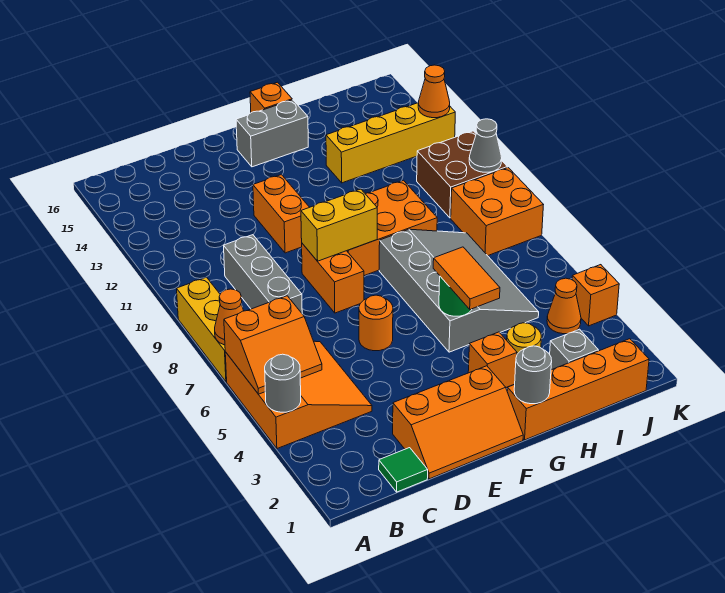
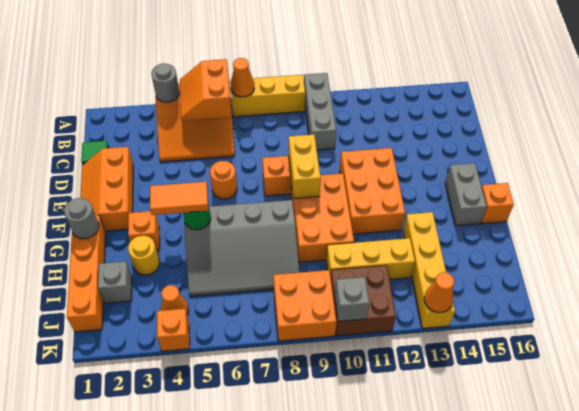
grey 1x3 brick [224,235,302,313] -> grey 1x3 brick turned to [304,73,336,150]
orange 1x2 brick [253,175,309,253] -> orange 2x3 brick [340,148,405,234]
none -> yellow 1x3 brick [326,238,415,279]
grey 1x1 cone [469,119,502,172] -> grey 1x1 brick [335,277,369,321]

